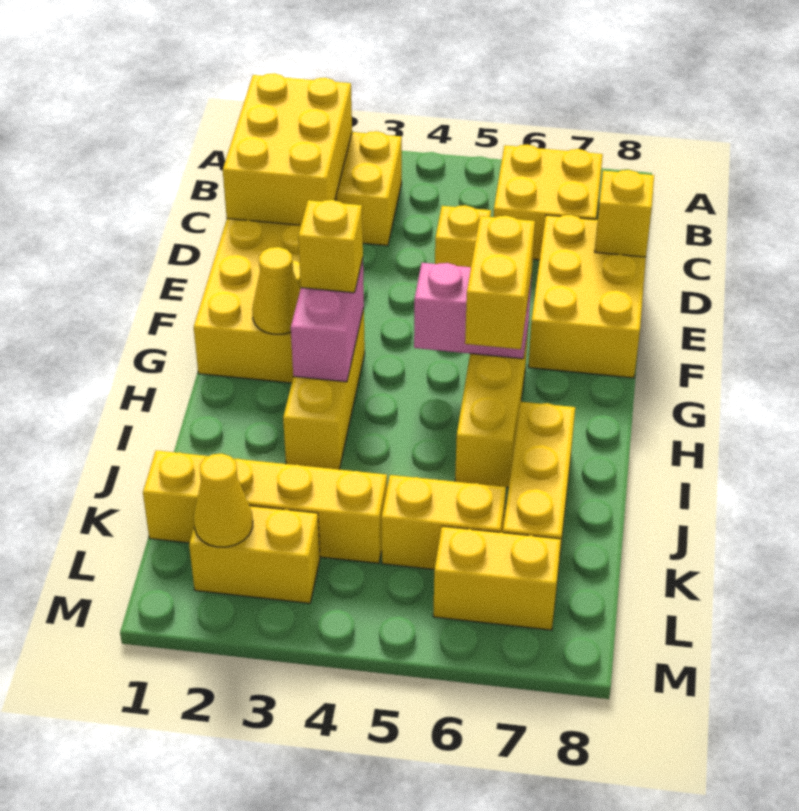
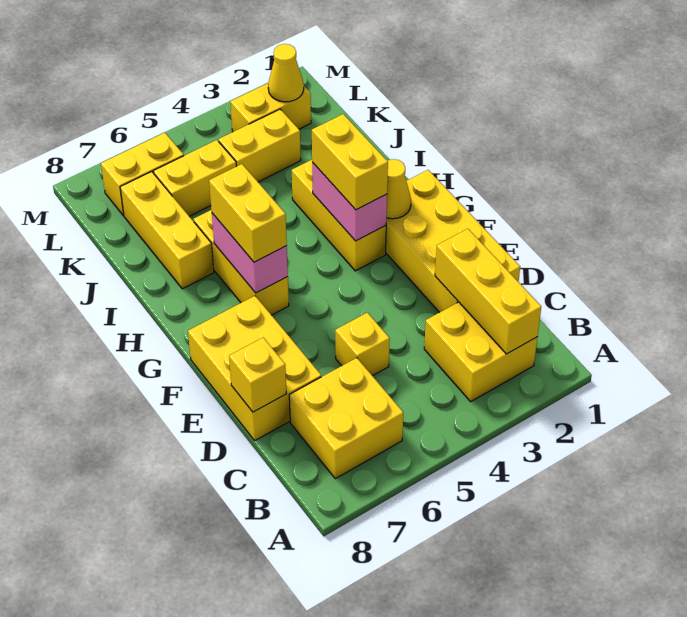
yellow 2x3 brick [223,73,352,225] -> yellow 1x3 brick [435,229,541,354]
yellow 1x1 brick [298,200,363,293] -> yellow 1x2 brick [312,114,388,210]
pink 1x2 brick [414,263,532,359] -> pink 1x2 brick turned to [212,213,288,293]
yellow 1x4 brick [143,451,387,563] -> yellow 1x2 brick [218,109,301,182]

